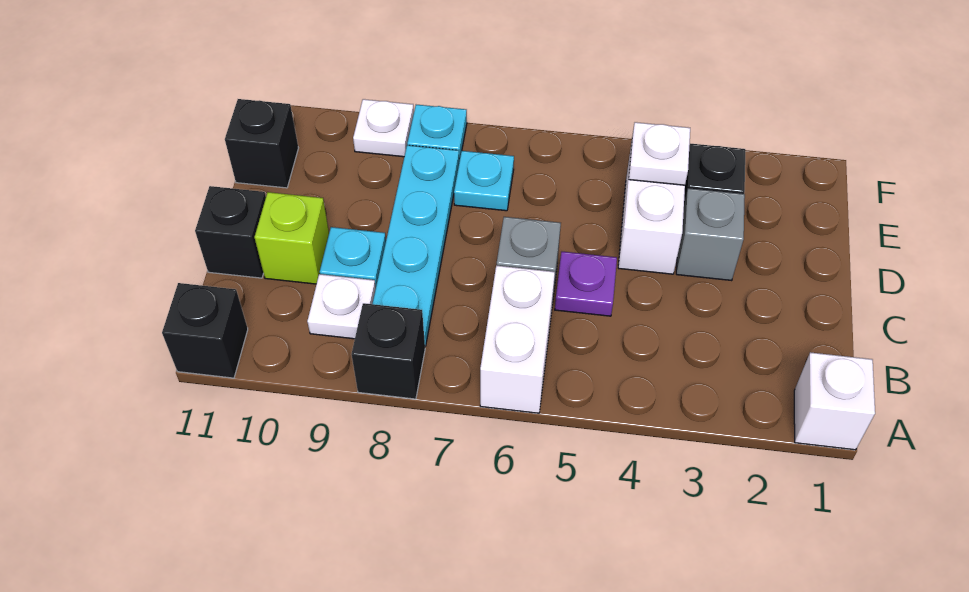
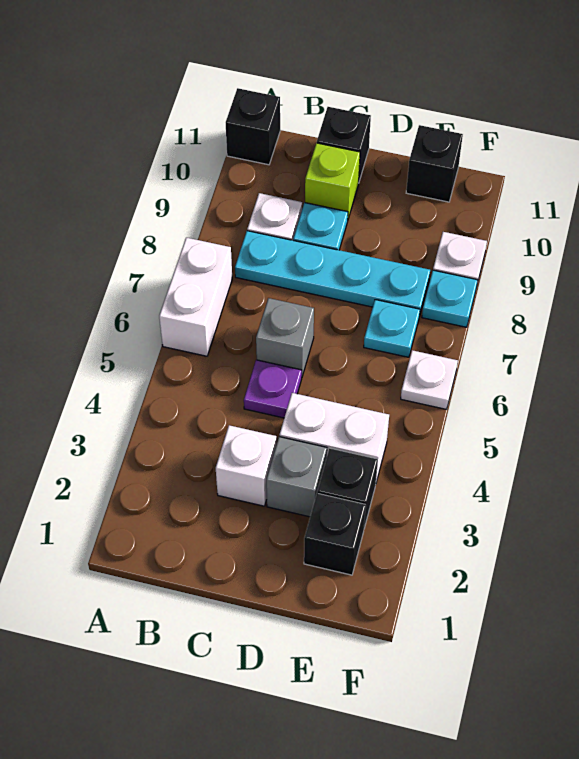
white 1x1 brick [794,352,875,450] -> white 1x1 brick moved to [216,425,277,506]
white 1x2 brick [480,265,555,413] -> white 1x2 brick turned to [159,238,232,356]
black 1x1 brick [352,303,425,399] -> black 1x1 brick moved to [304,494,366,575]
white 1x1 plate [629,122,690,185] -> white 1x1 plate moved to [401,350,458,409]

